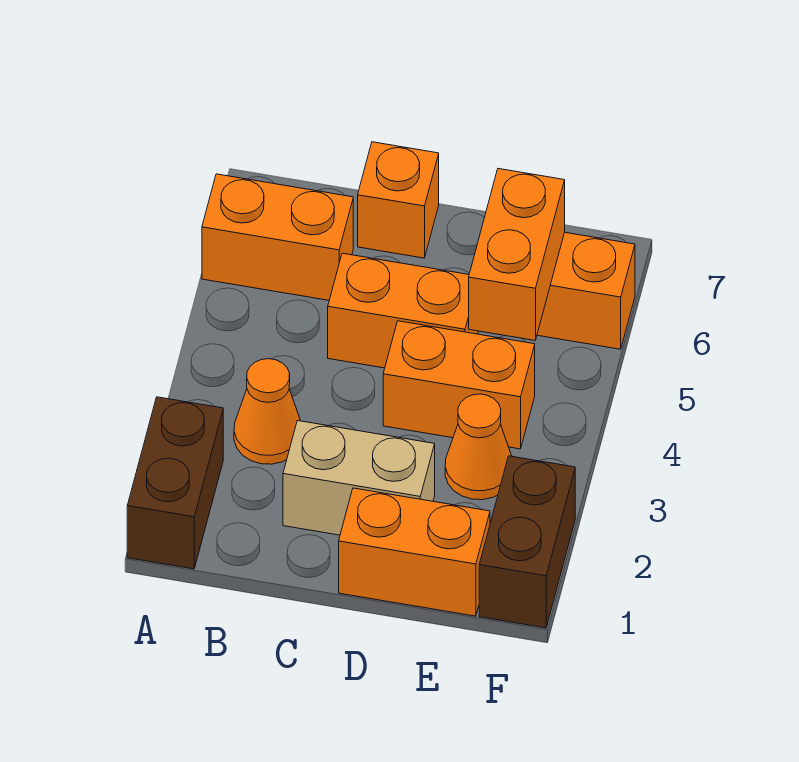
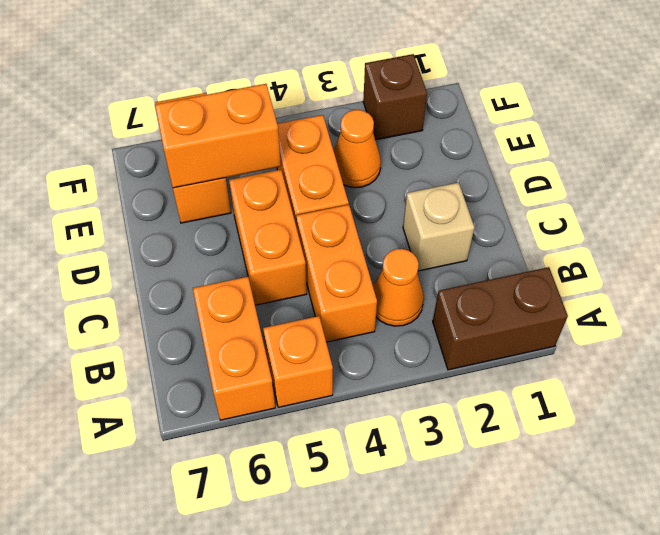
tan 1x2 brick [283,421,435,535] -> tan 1x1 brick [403,183,474,271]
orange 1x1 brick [358,142,439,258] -> orange 1x1 brick moved to [263,316,333,407]
orange 1x2 brick [339,488,490,616] -> orange 1x2 brick moved to [296,205,377,342]
brown 1x2 brick [479,456,575,628] -> brown 1x1 brick [363,54,427,140]

